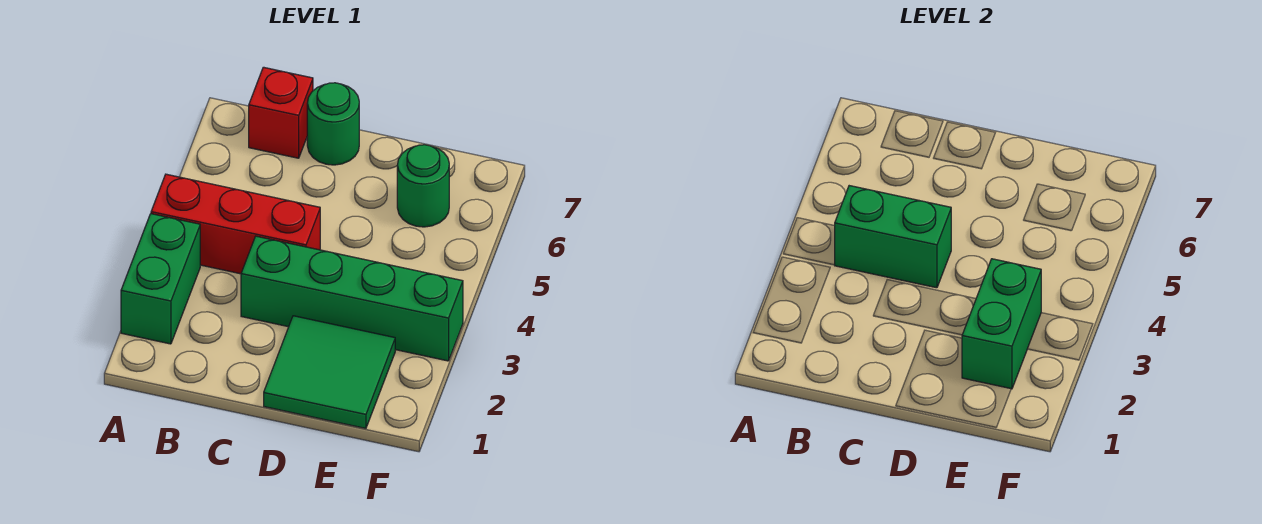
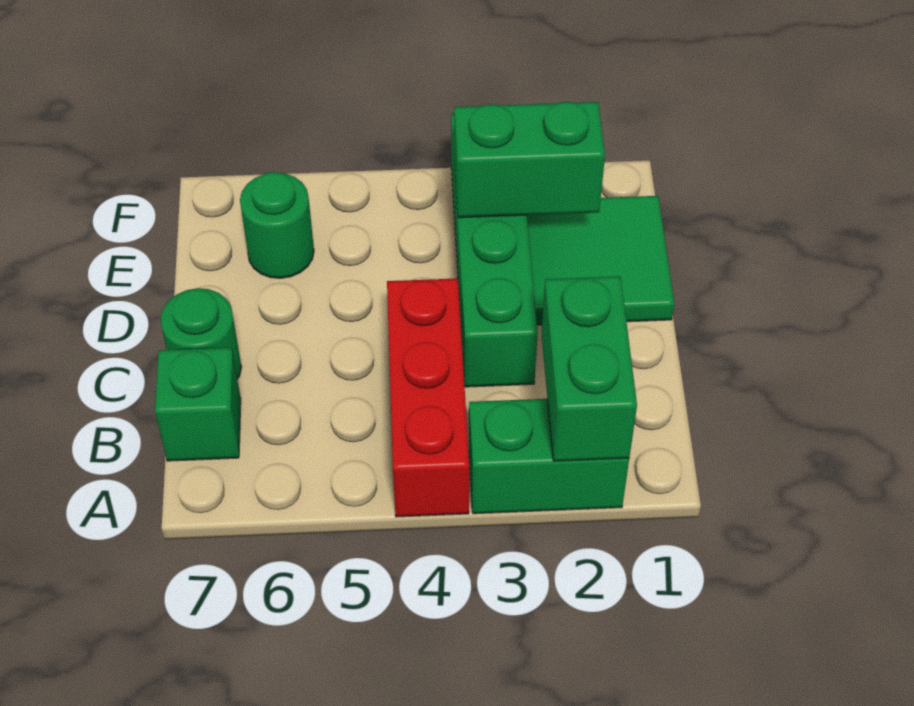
green 1x2 brick [835,186,951,288] -> green 1x2 brick moved to [542,276,637,461]
red 1x1 brick [249,67,313,158] -> green 1x1 brick [155,348,241,461]

